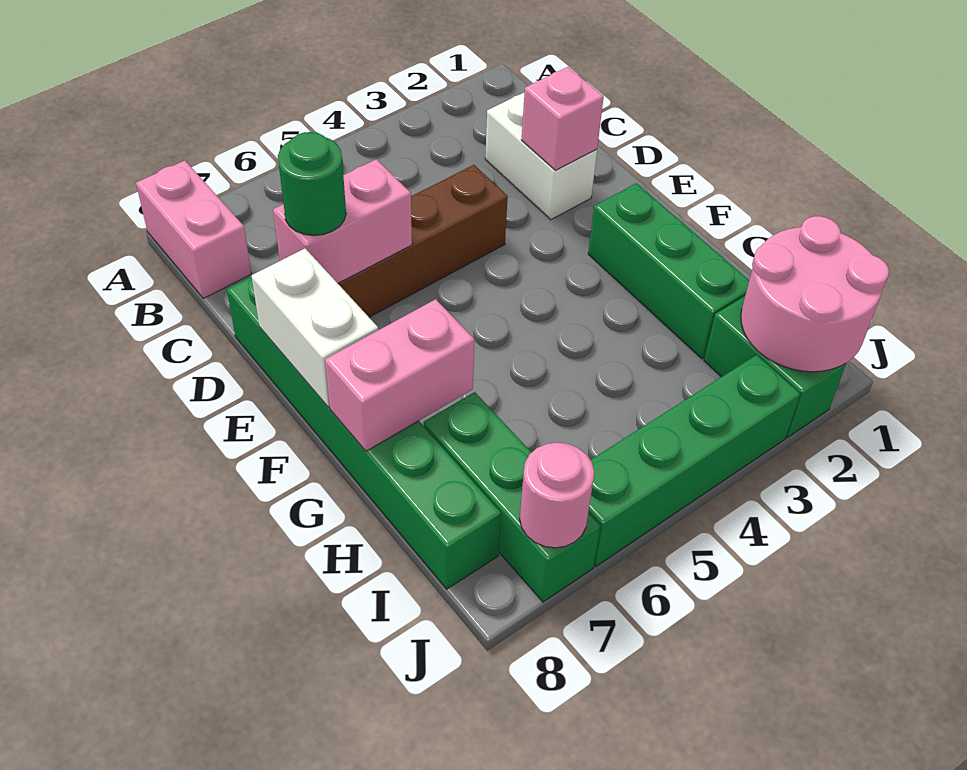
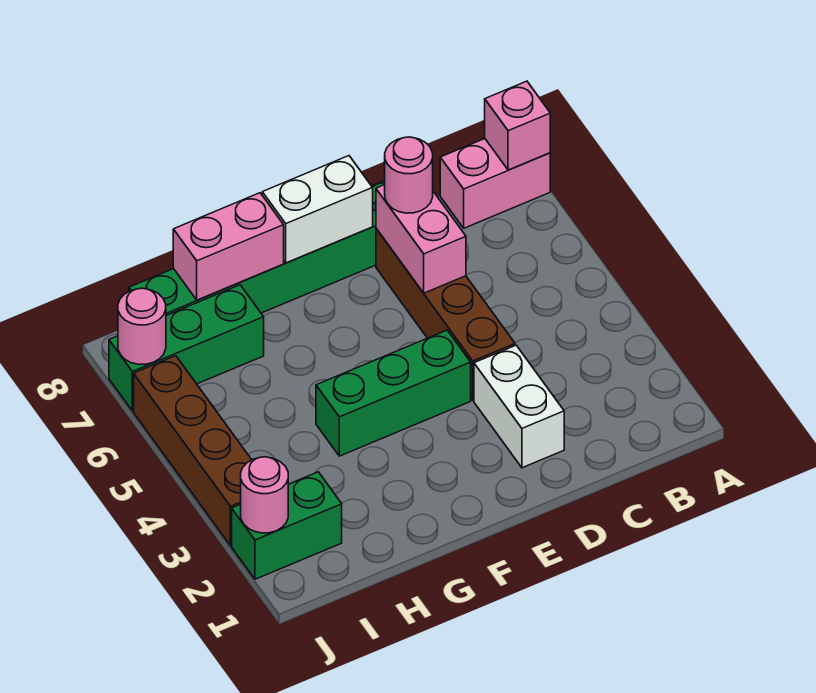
white 1x2 brick [485,93,597,220] -> white 1x2 brick turned to [474,345,564,468]
pink 1x1 brick [522,67,604,170] -> pink 1x1 brick moved to [485,81,550,170]
green 1x1 round brick [278,132,346,236] -> pink 1x1 round brick [385,137,433,213]
green 1x3 brick [588,183,749,359] -> green 1x3 brick moved to [316,330,471,456]
pink 1x2 brick [325,299,474,451] -> pink 1x2 brick turned to [173,193,284,300]
pink 2x2 round brick [741,216,889,372] -> pink 1x1 round brick [241,457,288,533]
green 1x4 brick [588,355,801,567] -> brown 1x4 brick [134,356,252,546]

